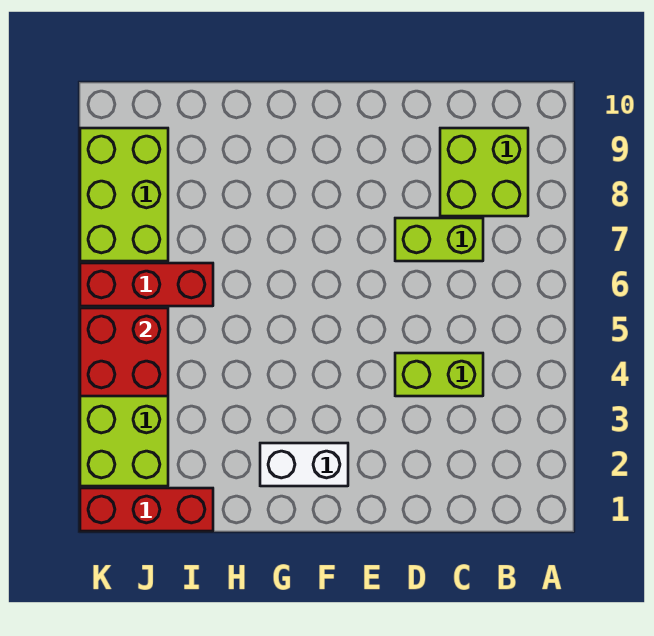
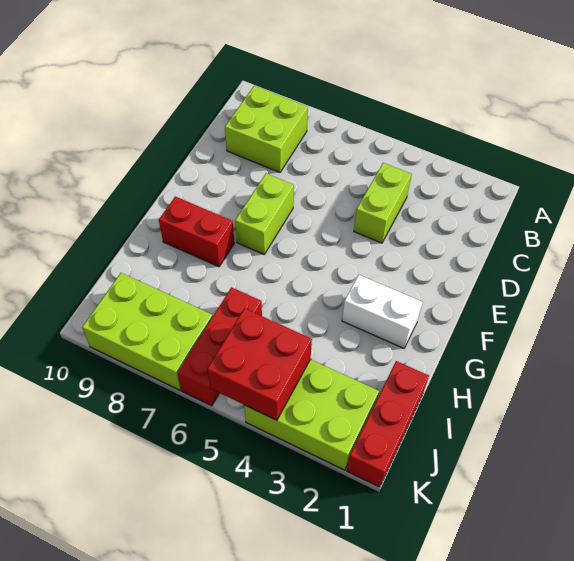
lime 1x2 brick [395,218,483,261] -> lime 1x2 brick moved to [235,174,294,254]
white 1x2 brick [260,443,348,486] -> white 1x2 brick turned to [342,275,423,348]
none -> red 1x2 brick [159,196,234,267]

